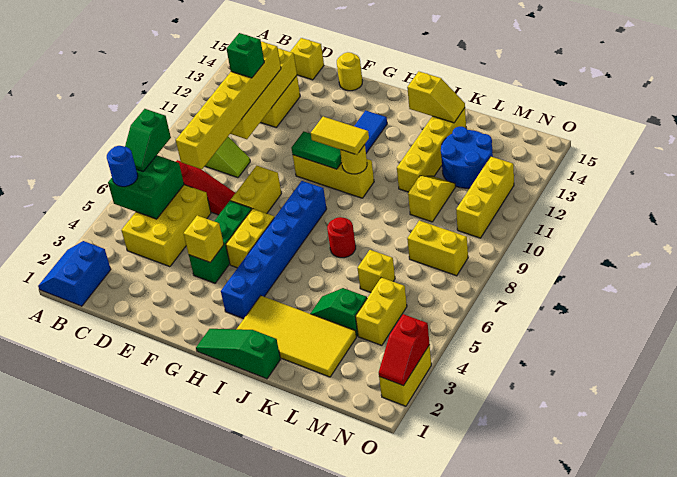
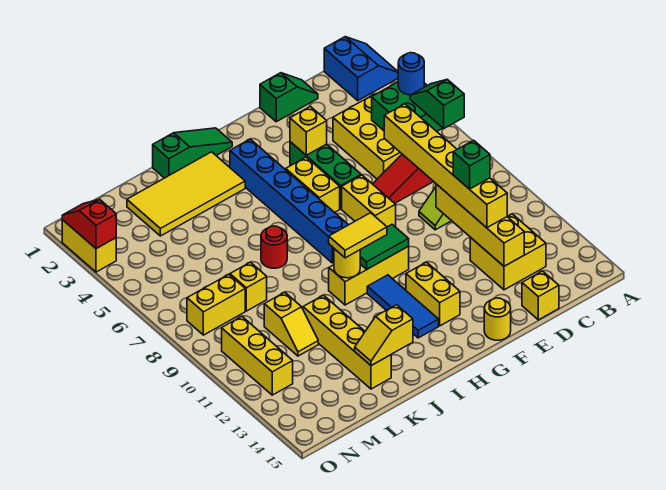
green 1x2 slope [310,288,367,336] -> green 1x2 slope moved to [260,73,318,122]
yellow 1x1 brick [357,250,395,292] -> yellow 1x1 brick moved to [230,262,267,311]
blue 2x2 round brick [441,127,493,188] -> none
yellow 1x2 brick [355,278,407,345] -> yellow 1x2 brick moved to [406,262,460,326]

